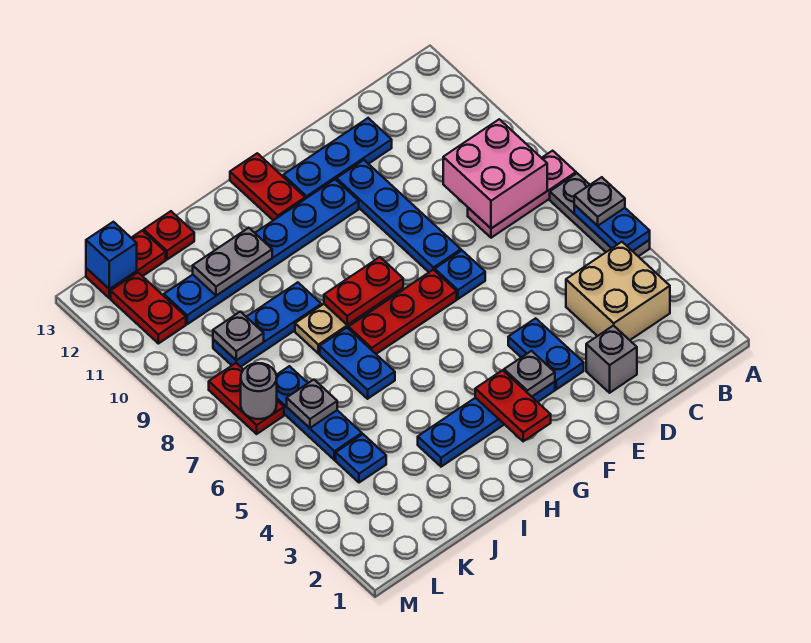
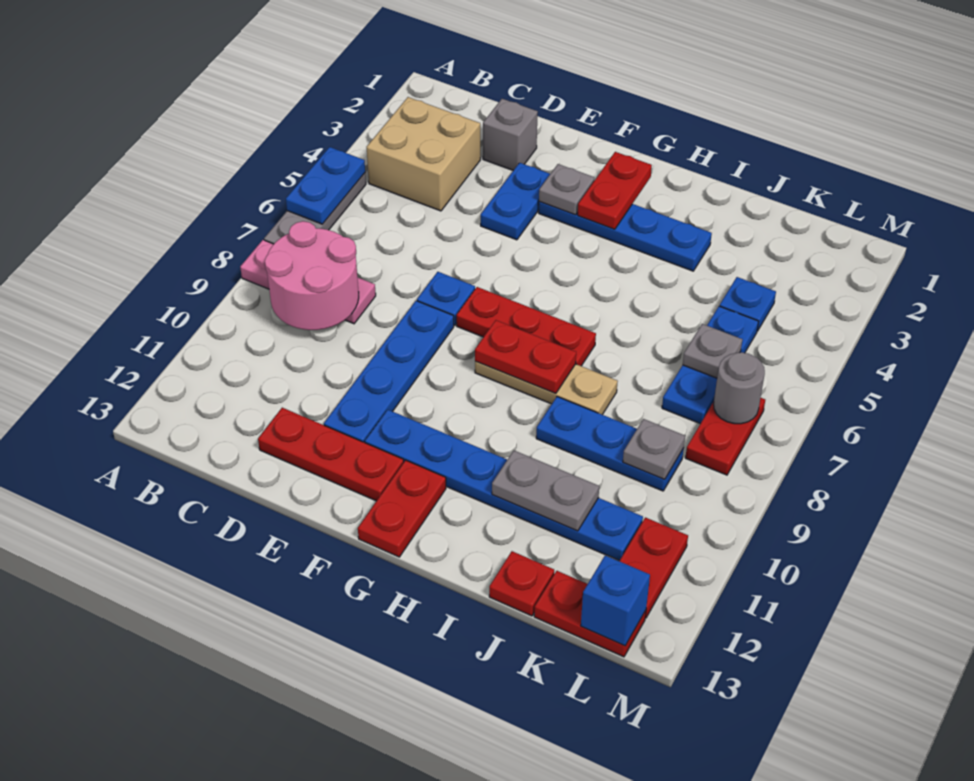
grey 1x1 plate [574,177,625,226] -> none
pink 2x2 brick [443,119,547,228] -> pink 2x2 round brick [265,221,359,330]
blue 1x3 plate [283,118,392,199] -> red 1x3 plate [258,408,404,501]
blue 1x2 plate [320,328,395,399] -> none

